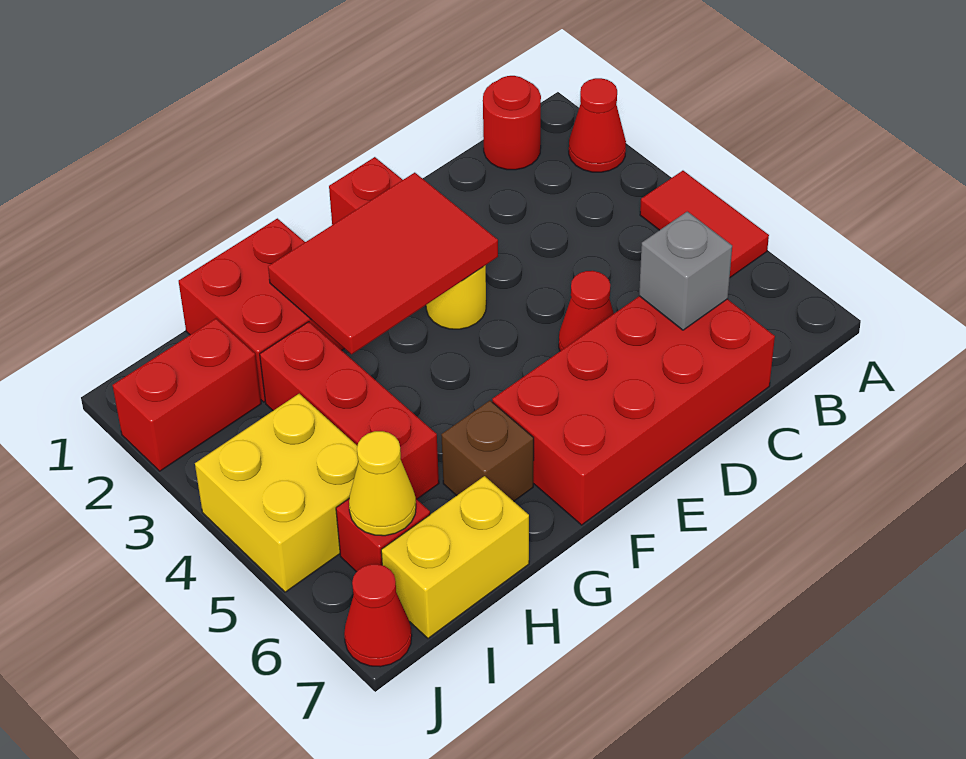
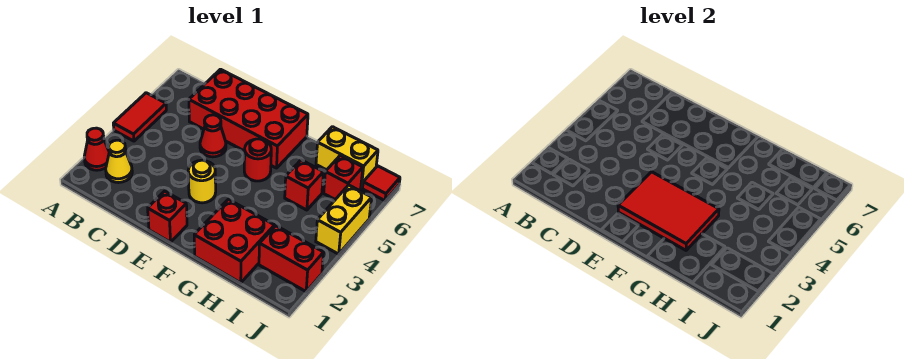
red 1x1 round brick [483,76,541,170] -> red 1x1 round brick moved to [244,139,271,181]
grey 1x1 brick [639,211,732,330] -> none
brown 1x1 brick [441,401,534,501] -> none
red 1x3 brick [260,322,439,499] -> red 1x1 brick [285,160,323,210]
yellow 2x2 brick [195,394,358,592] -> yellow 1x2 brick [316,185,372,254]
yellow 1x1 cone [349,431,416,536] -> yellow 1x1 cone moved to [106,140,132,183]
red 1x1 cone [344,564,412,667] -> red 1x1 tile [363,166,400,201]

